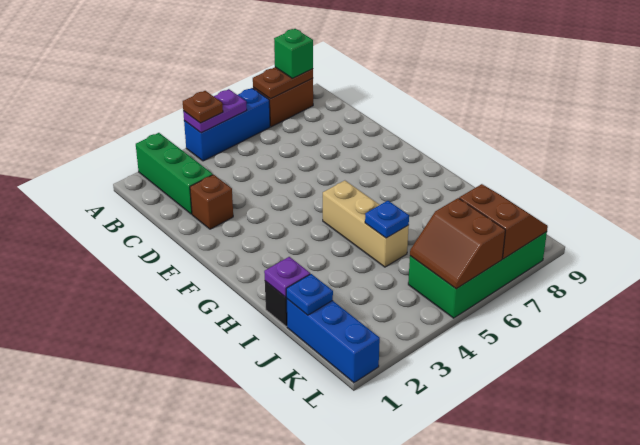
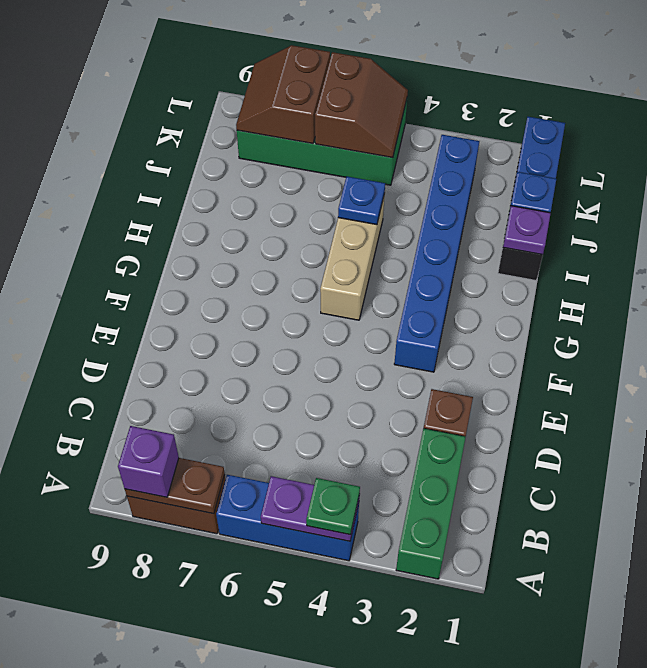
brown 1x1 plate [183,91,223,123] -> green 1x1 plate [306,478,360,535]
green 1x1 brick [274,29,313,78] -> purple 1x1 brick [118,426,179,497]
none -> blue 1x6 brick [394,135,479,372]

